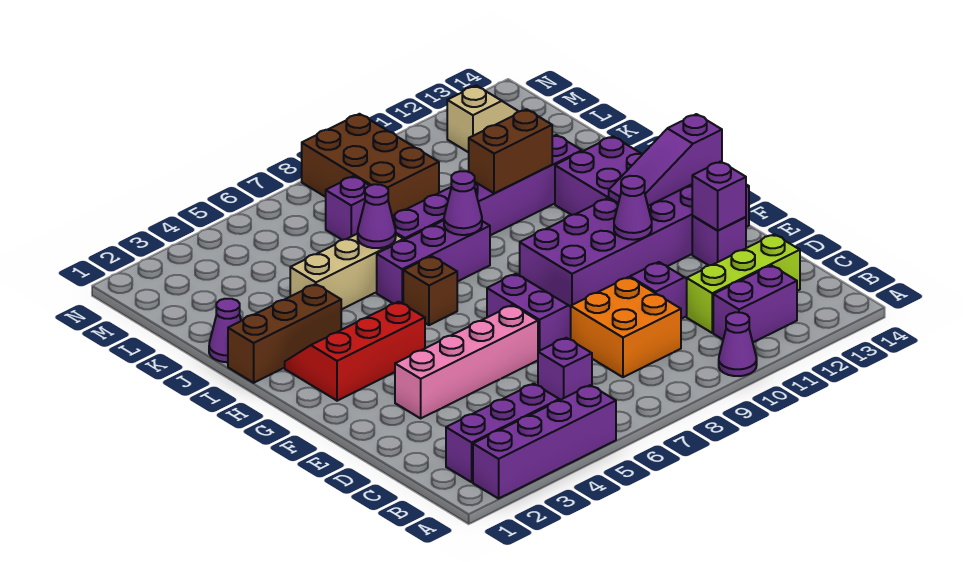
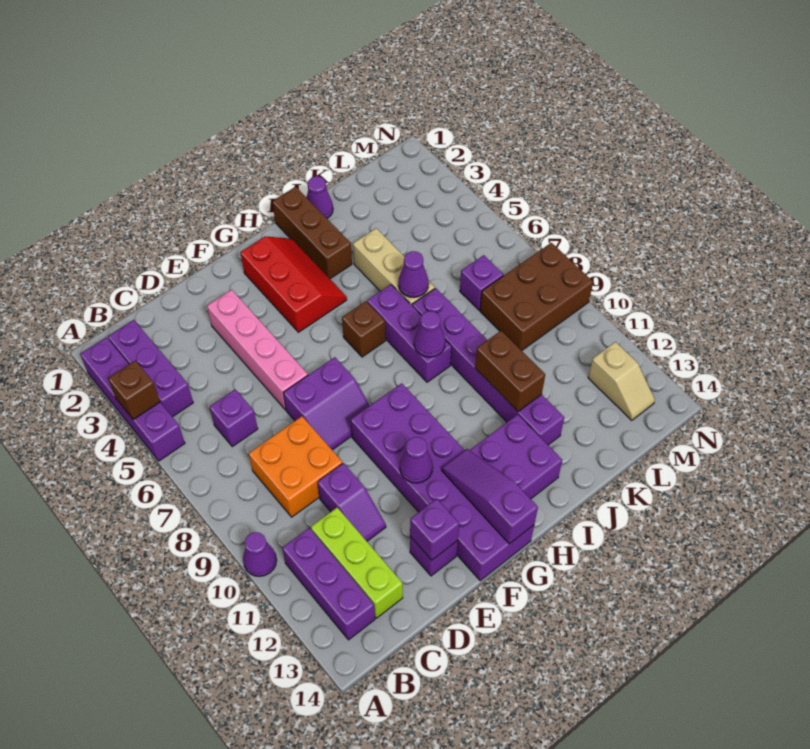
none -> brown 1x1 brick [108,361,160,420]
purple 1x2 brick [713,265,797,342] -> purple 1x3 brick [282,528,375,640]

